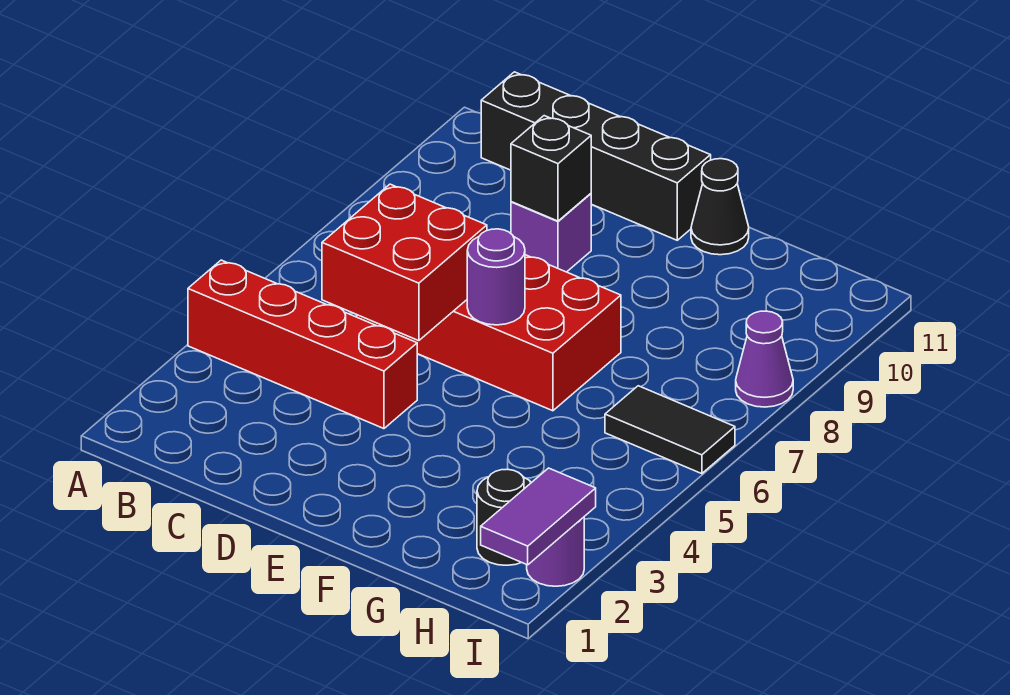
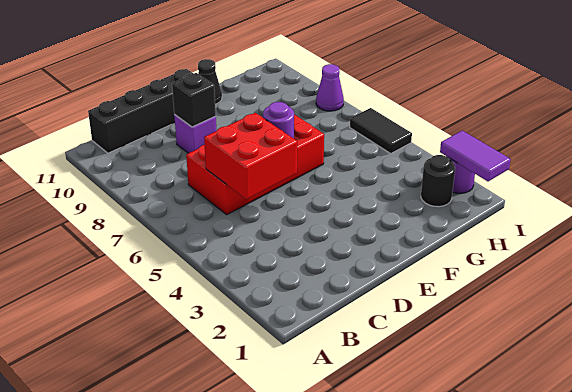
red 1x4 brick [188,260,417,429] -> none
black 1x2 tile [605,386,735,474] -> black 1x2 tile turned to [350,108,412,153]

